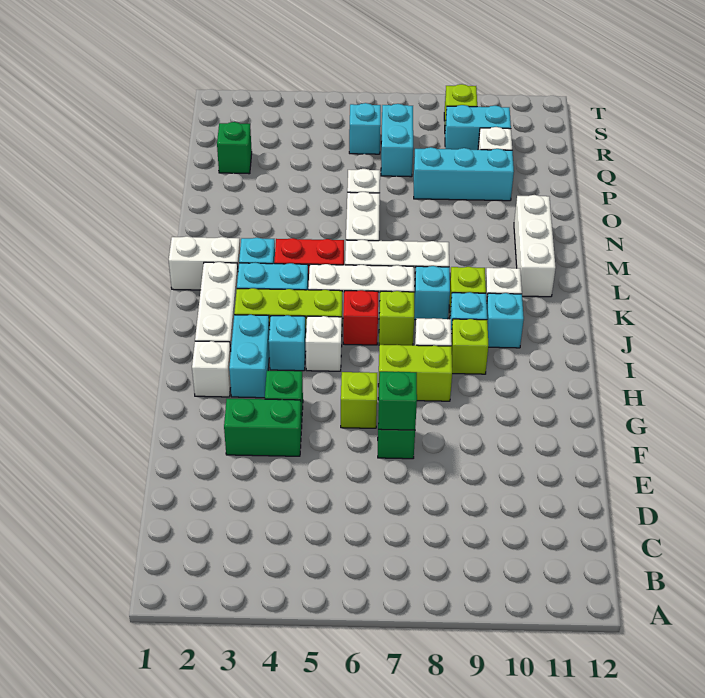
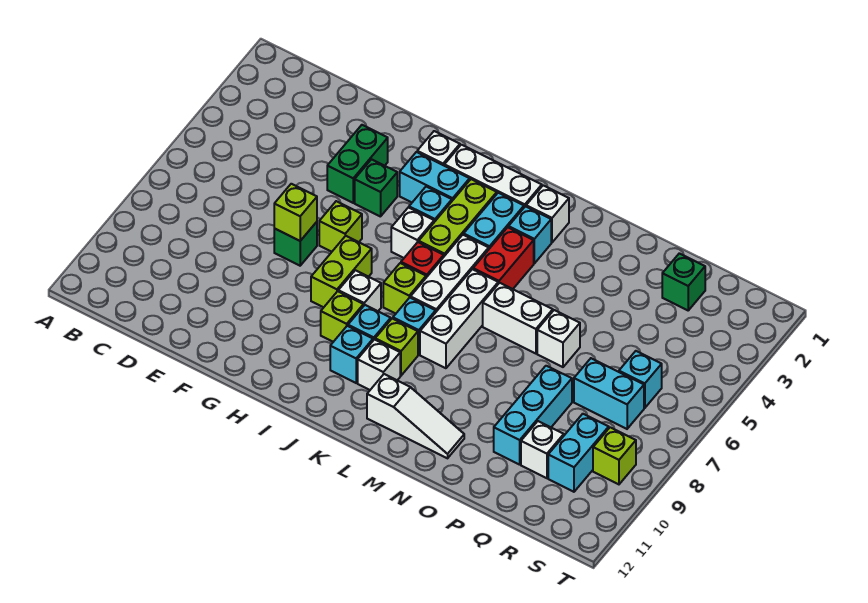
green 1x1 brick [378,372,417,430] -> lime 1x1 brick [274,184,317,241]
white 1x2 brick [169,236,240,290] -> white 1x1 brick [526,185,569,242]
white 1x3 brick [514,195,556,297] -> white 1x3 slope [367,374,464,458]

